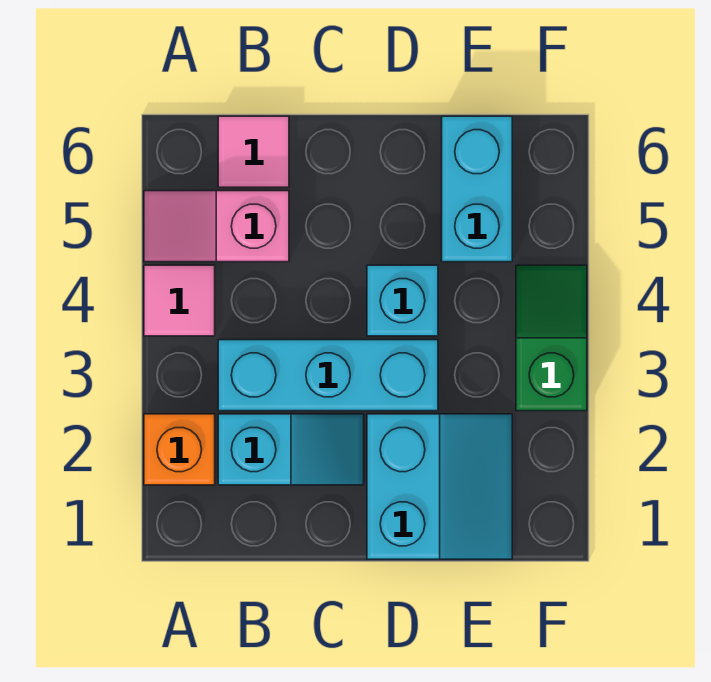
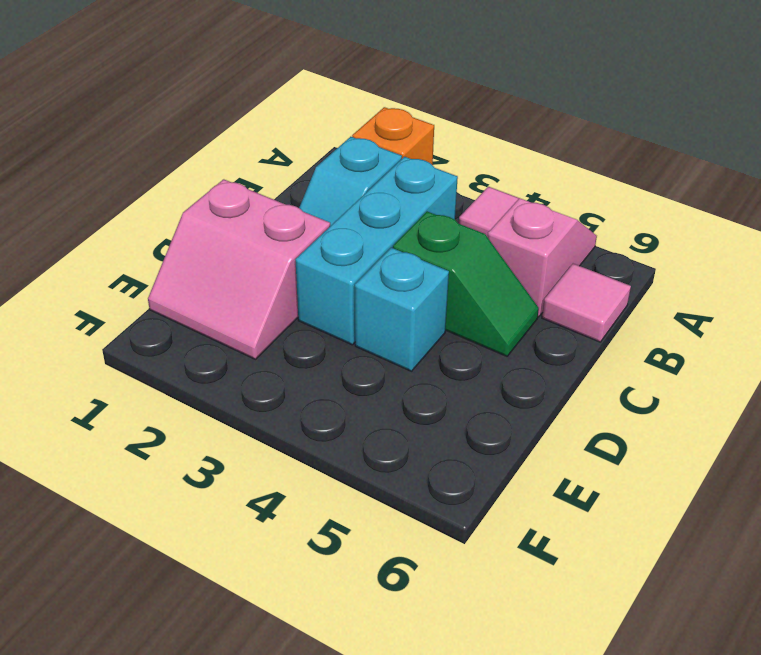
cyan 2x2 slope [367,414,512,559] -> pink 2x2 slope [148,179,330,359]
cyan 1x2 brick [442,116,512,262] -> none
green 1x2 slope [516,265,587,411] -> green 1x2 slope moved to [393,211,539,356]

